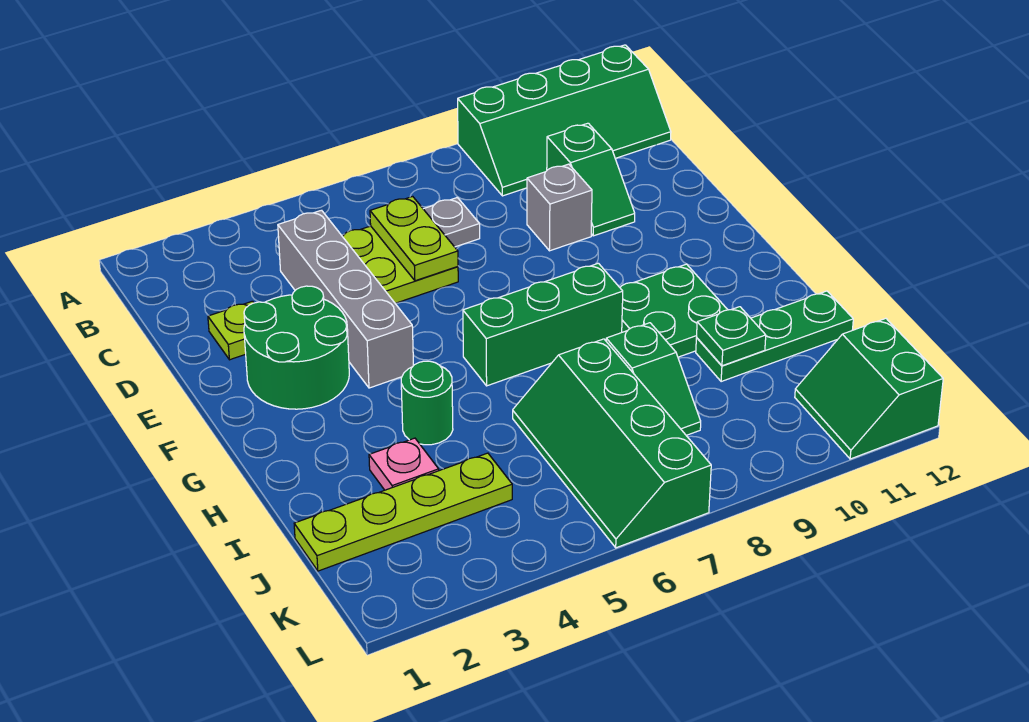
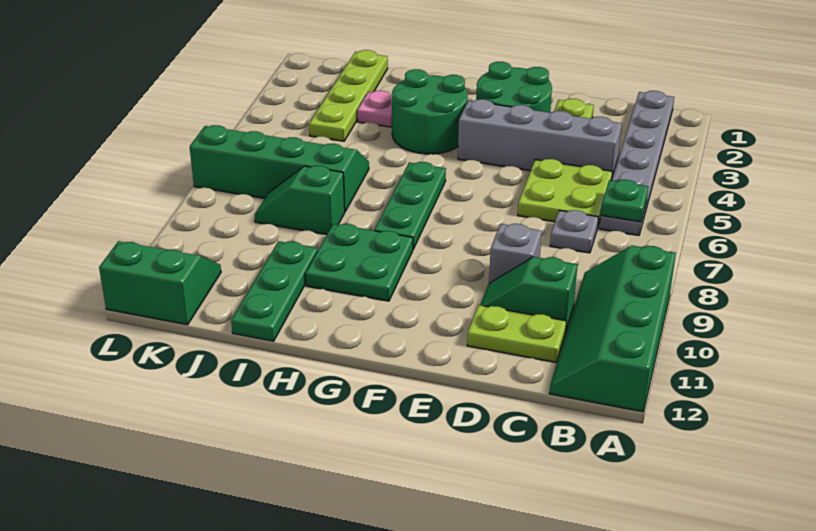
none -> grey 1x6 plate [600,91,674,235]
lime 1x2 plate [370,196,458,281] -> lime 1x2 plate moved to [467,305,566,362]
green 1x3 brick [463,263,623,386] -> green 1x3 plate [374,162,446,249]
green 1x1 round brick [401,361,453,445] -> green 2x2 round brick [392,69,468,154]
green 1x1 plate [697,307,766,366] -> green 1x1 plate moved to [601,180,648,222]

